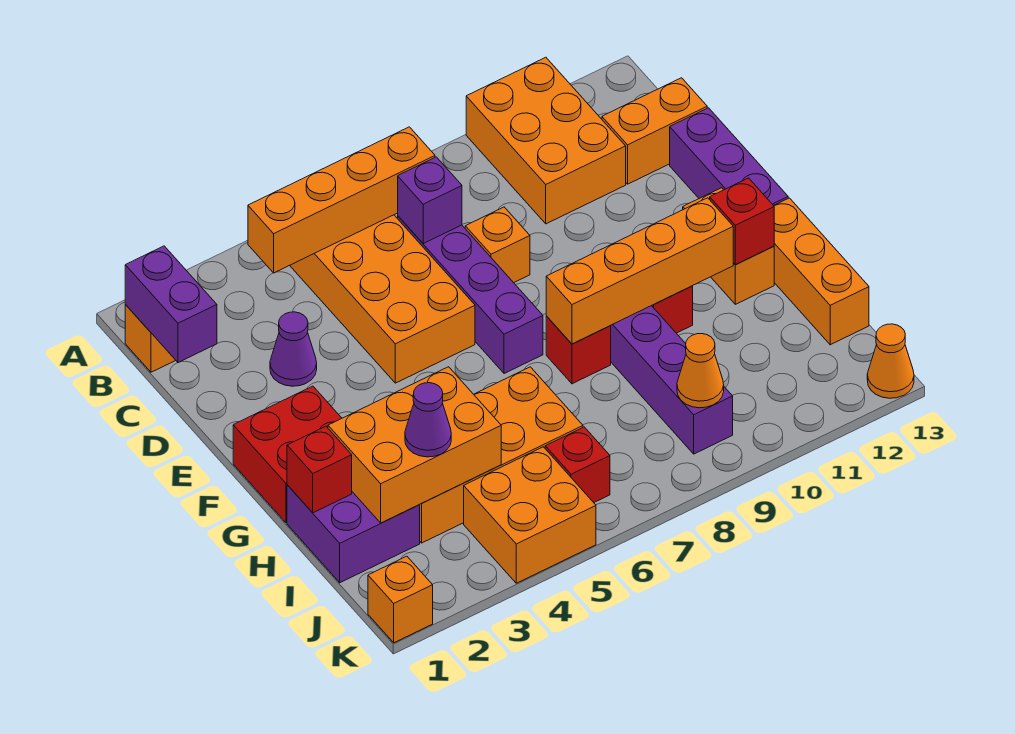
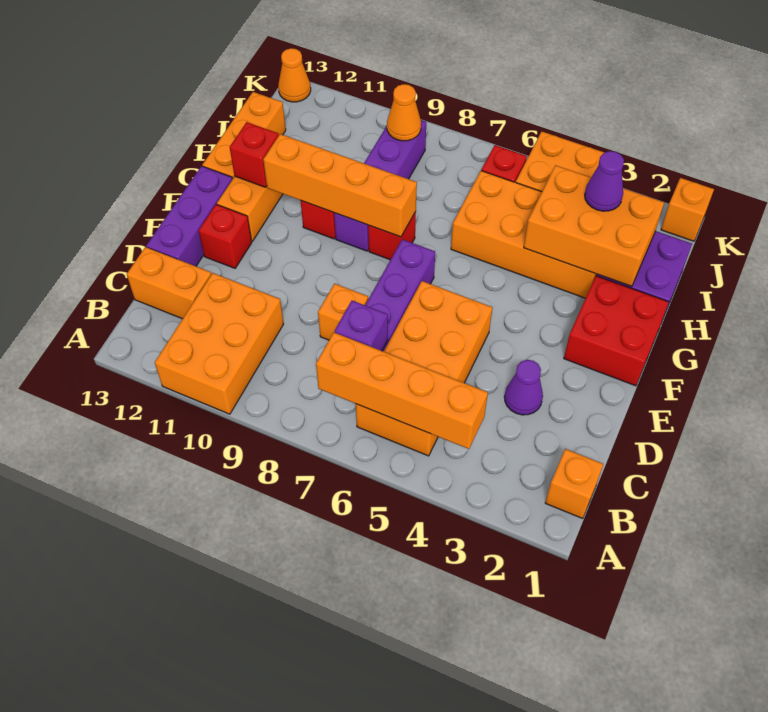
purple 1x2 brick [125,246,217,363] -> none
red 1x1 brick [287,426,352,513] -> red 1x1 brick moved to [199,204,252,268]

